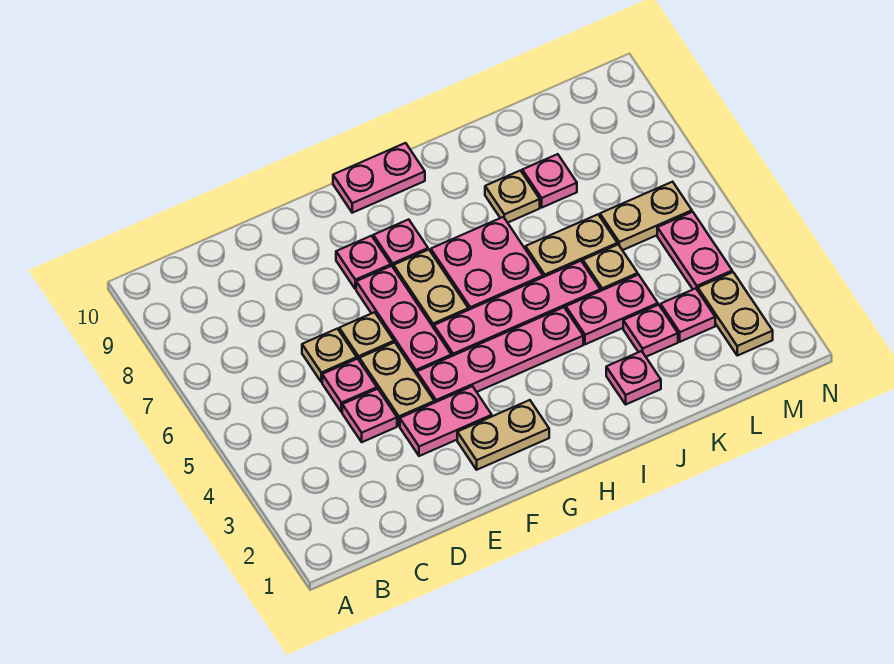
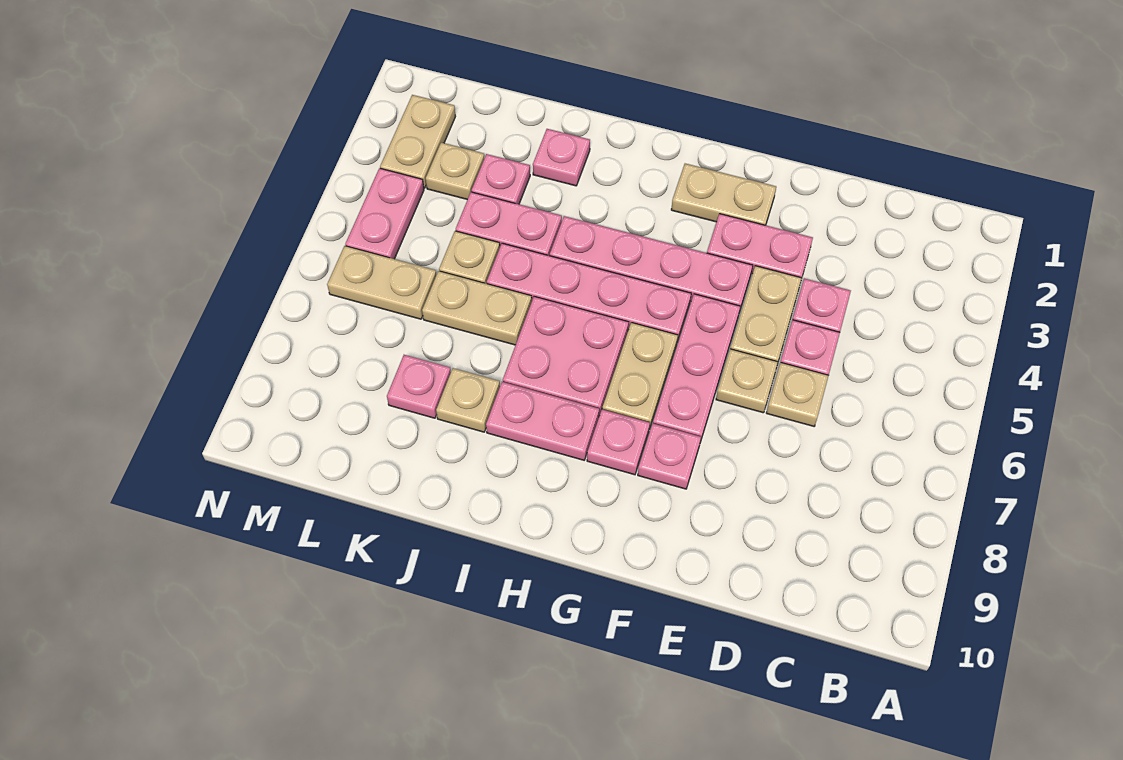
pink 1x2 plate [333,143,425,213] -> pink 1x2 plate moved to [486,382,599,460]
pink 1x1 plate [661,288,715,342] -> tan 1x1 plate [426,143,484,200]

